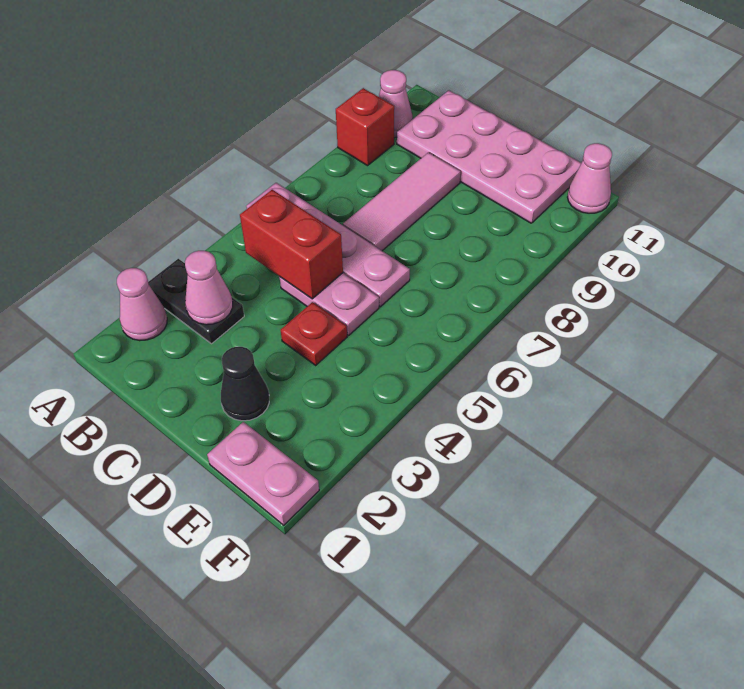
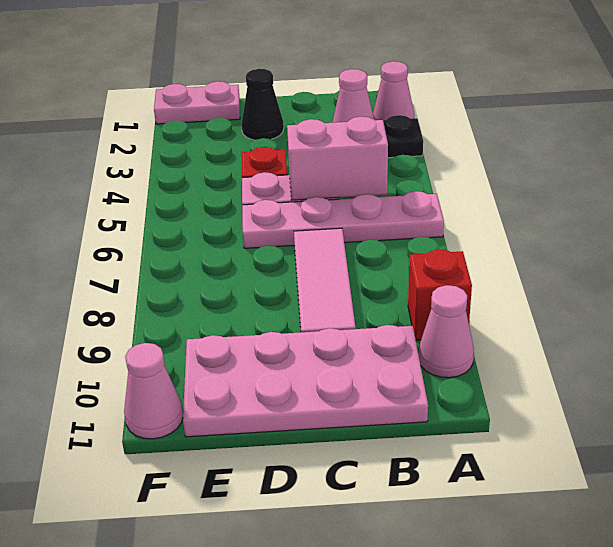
red 1x2 brick [240,190,343,299] -> pink 1x2 brick [287,116,388,200]

